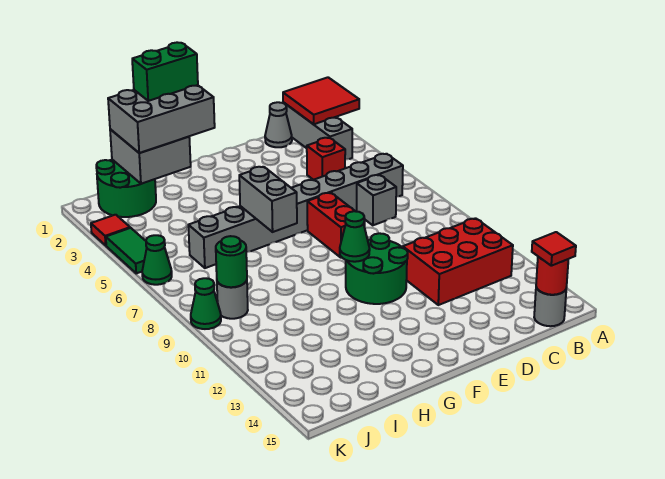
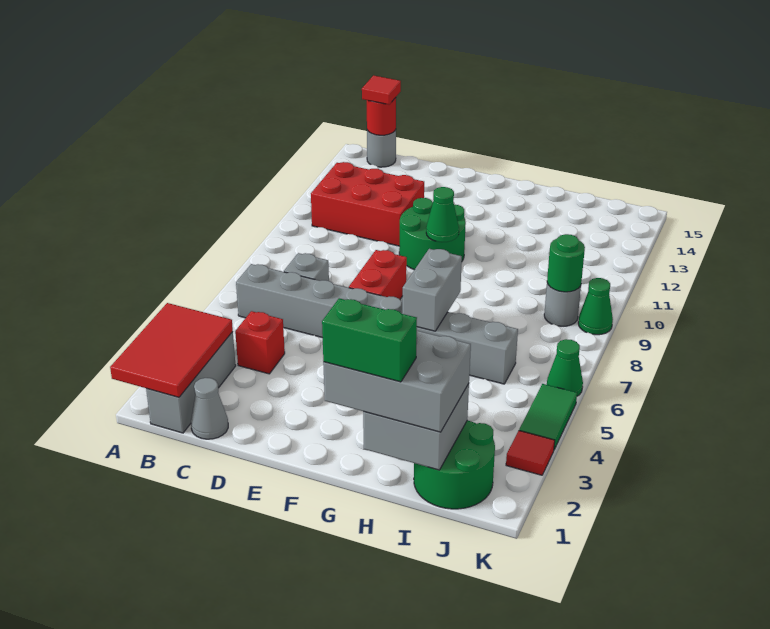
red 2x2 tile [283,77,359,124] -> red 2x3 tile [110,303,233,397]

